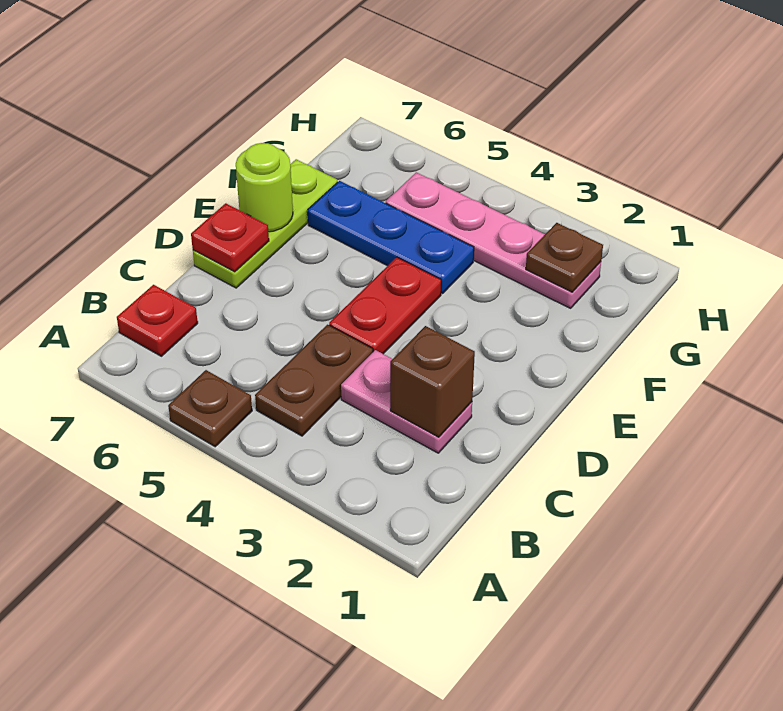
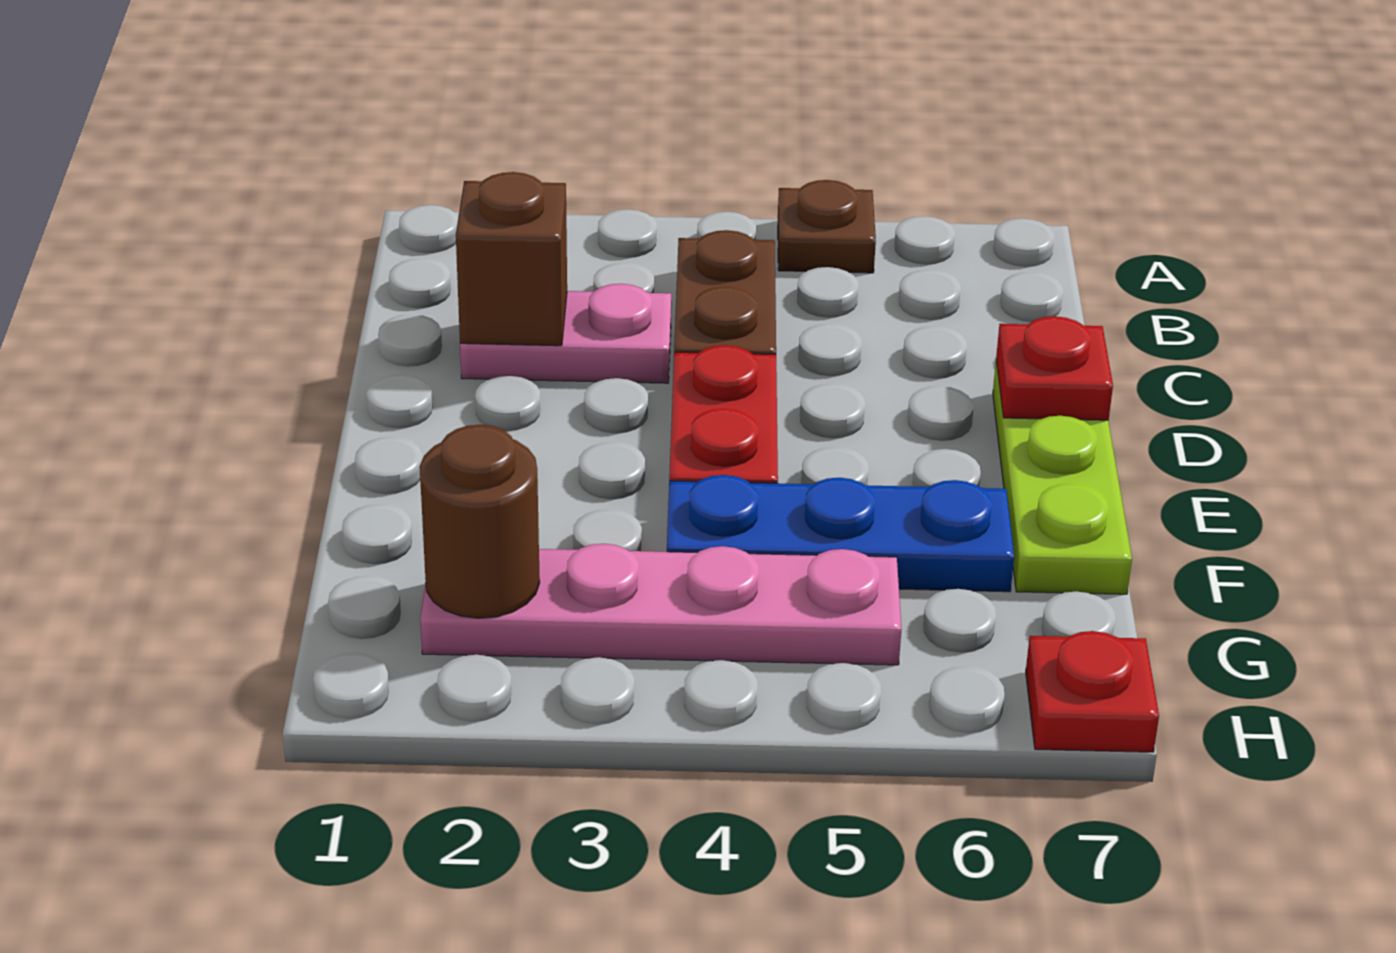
red 1x1 plate [117,285,198,356] -> red 1x1 plate moved to [1026,631,1159,752]
lime 1x1 round brick [236,143,293,232] -> none
brown 1x1 plate [526,223,603,292] -> brown 1x1 round brick [420,425,540,618]

